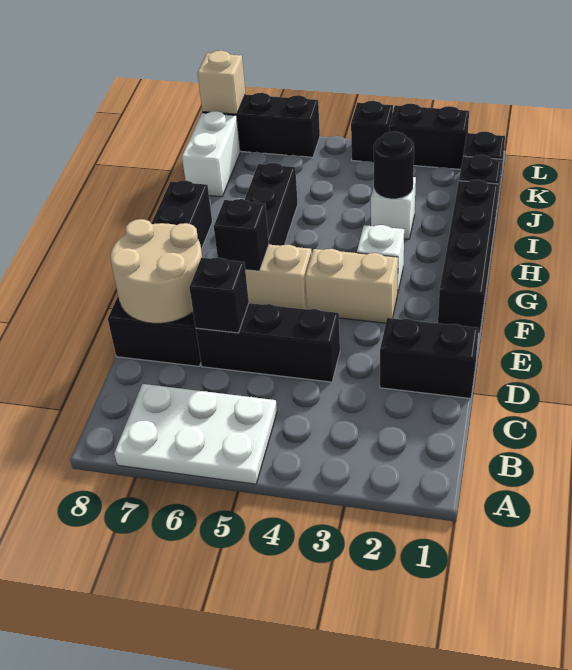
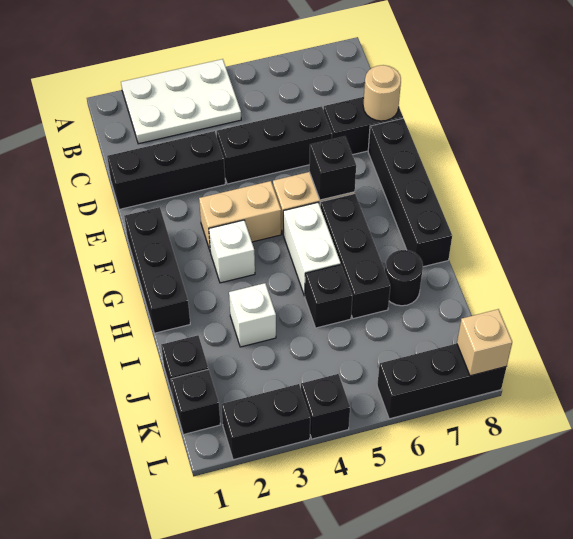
white 2x3 plate [114,384,277,484] -> white 2x3 plate moved to [121,59,241,144]
black 1x2 brick [380,318,479,398] -> black 1x3 brick [107,131,225,209]
black 1x1 brick [189,258,249,333] -> black 1x1 brick moved to [305,265,353,328]
tan 2x2 round brick [110,219,202,323] -> tan 1x1 round brick [363,65,401,121]
black 1x4 brick [438,180,499,333] -> black 1x3 brick [124,207,190,333]
black 1x1 round brick [374,132,414,199] -> black 1x1 round brick moved to [385,250,423,306]
white 1x2 brick [182,111,240,197] -> white 1x2 brick moved to [283,203,341,296]

